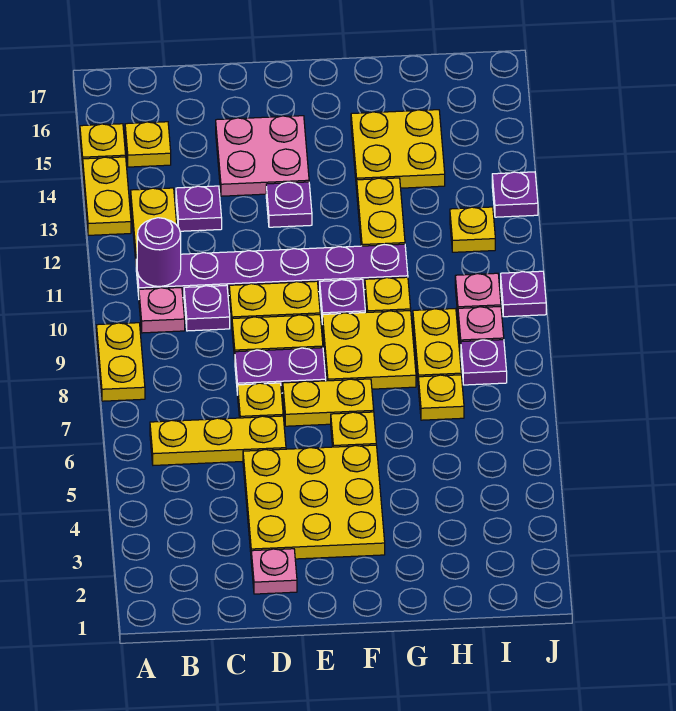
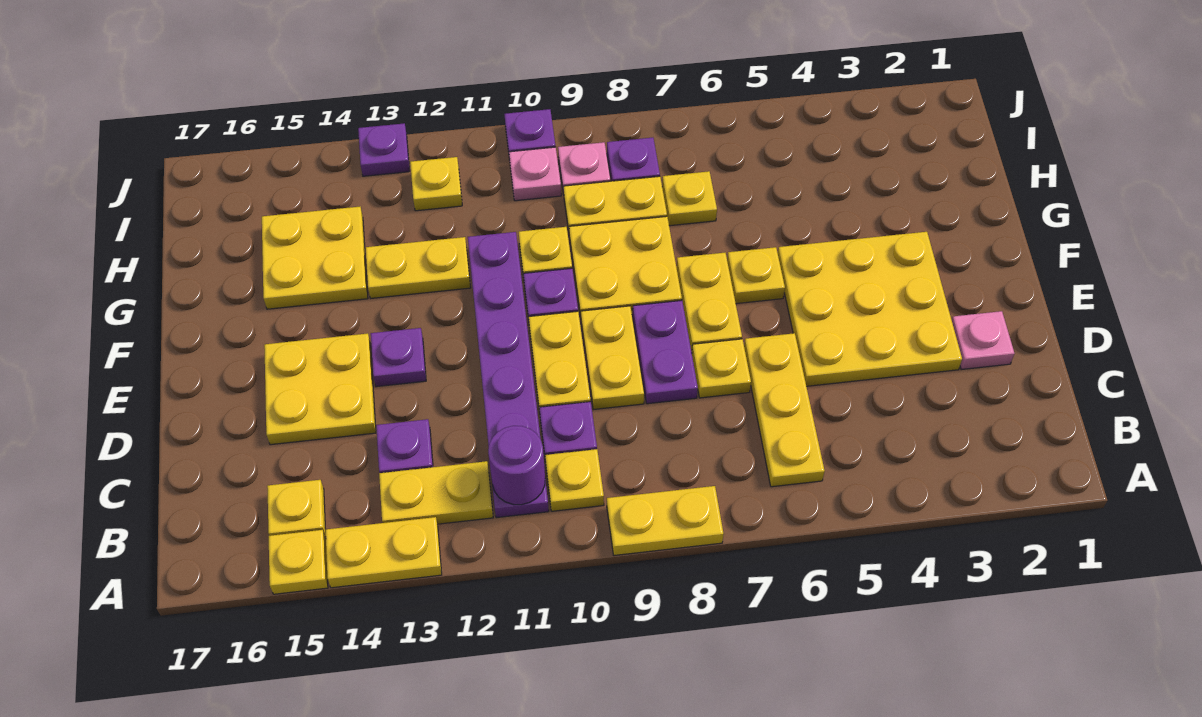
pink 1x1 plate [139,287,185,333] -> yellow 1x1 plate [545,449,604,511]
pink 2x2 plate [216,116,309,196] -> yellow 2x2 plate [264,333,376,445]

